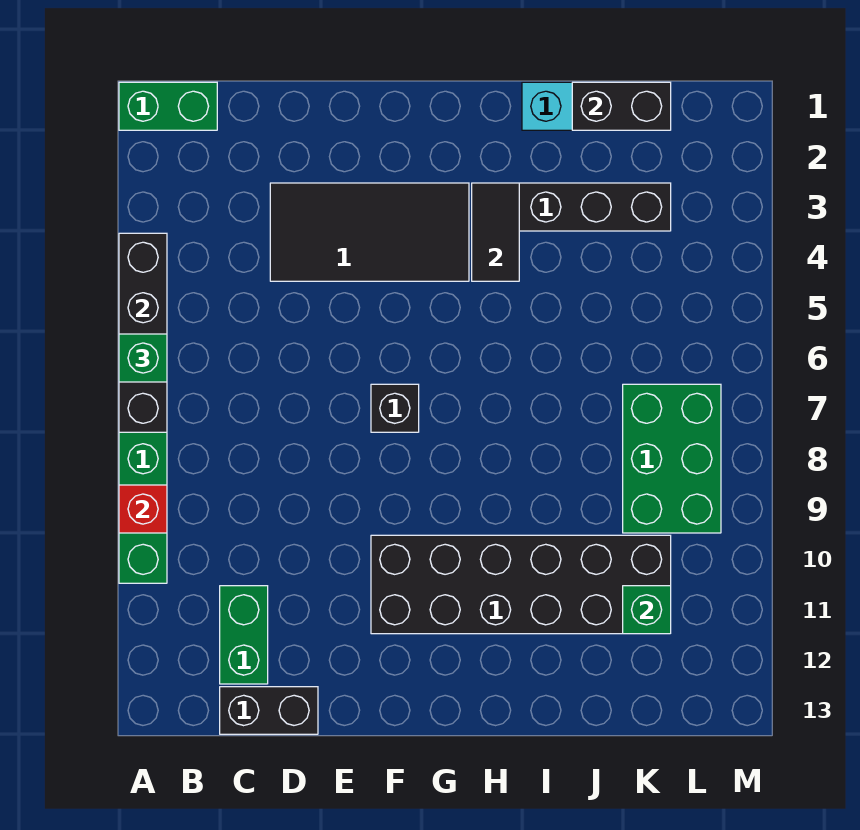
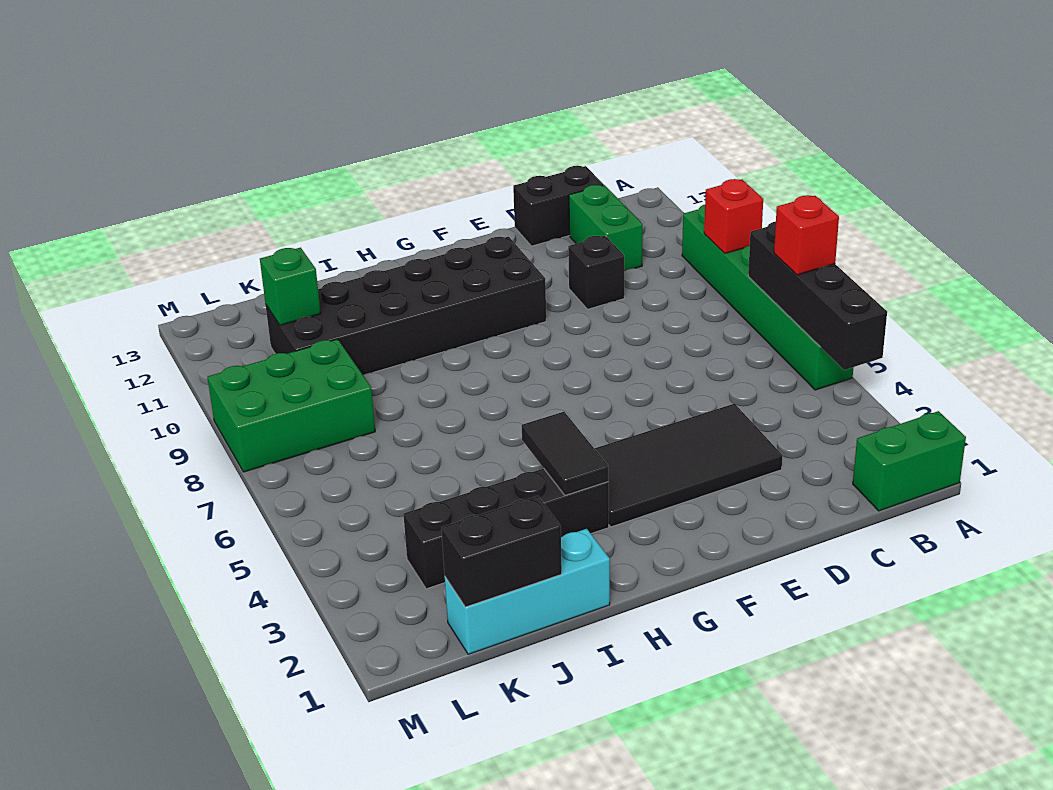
green 1x1 brick [119,334,167,382] -> red 1x1 brick [774,195,839,275]
black 1x1 brick [371,384,419,432] -> black 1x1 brick moved to [568,236,624,309]
green 2x3 brick [623,384,721,533] -> green 2x3 brick turned to [207,339,375,472]

